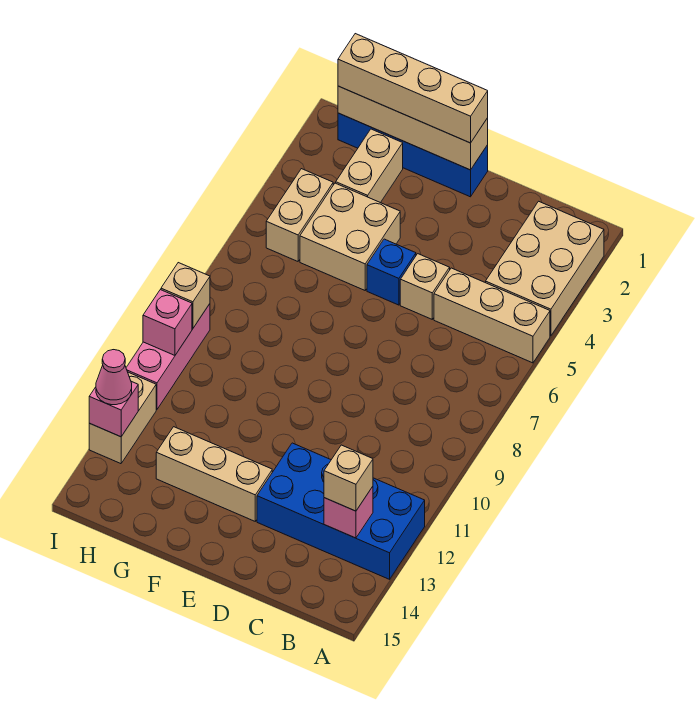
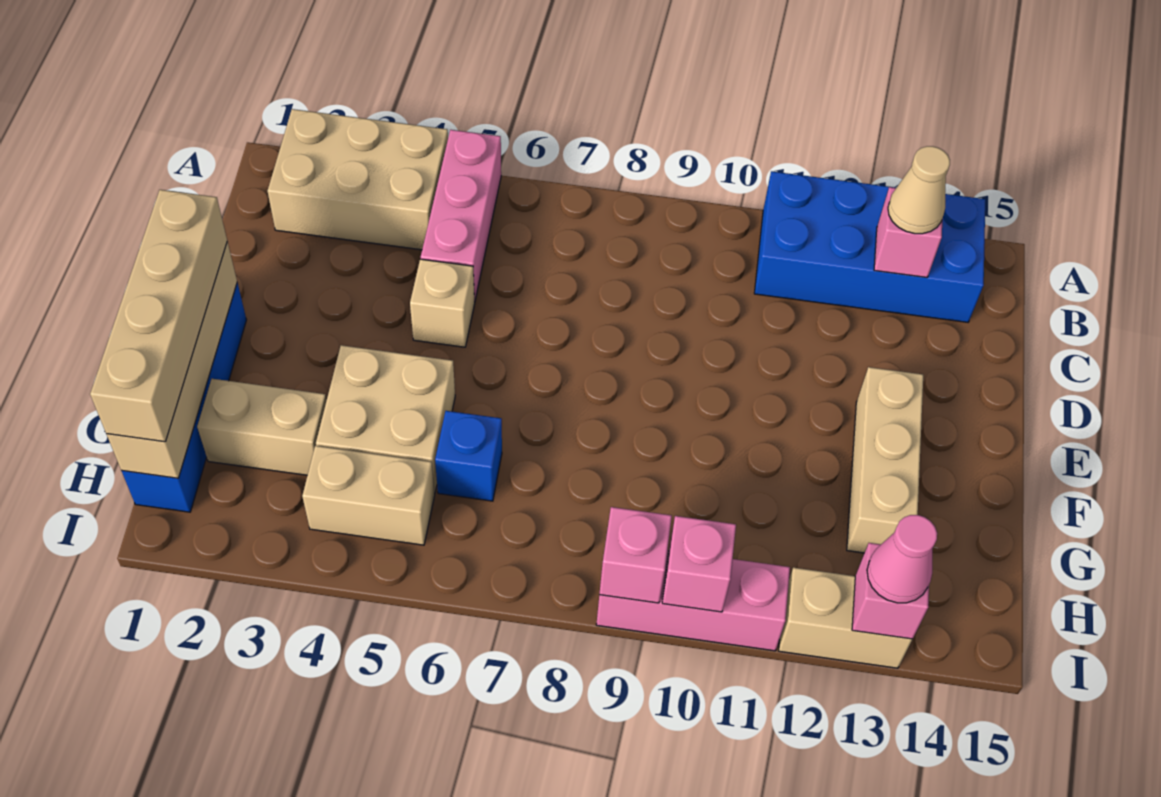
tan 1x3 brick [434,268,550,363] -> pink 1x3 brick [421,130,501,302]
blue 2x4 brick [257,443,425,579] -> blue 2x4 brick turned to [754,171,985,322]
tan 1x1 brick [324,445,373,511] -> tan 1x1 cone [888,146,950,234]
blue 1x1 brick [367,239,416,305] -> blue 1x1 brick moved to [435,411,502,501]
tan 1x1 brick [161,263,210,328] -> pink 1x1 brick [599,507,672,603]

